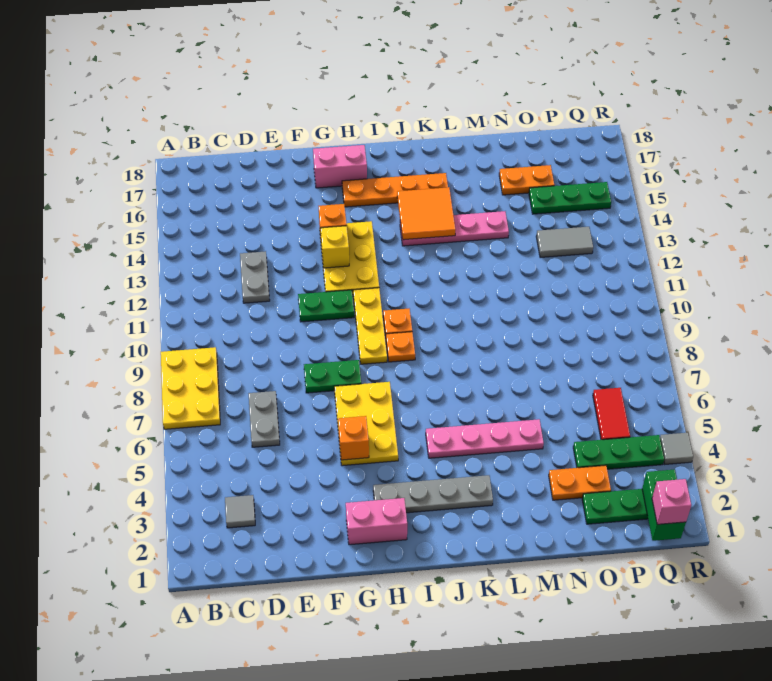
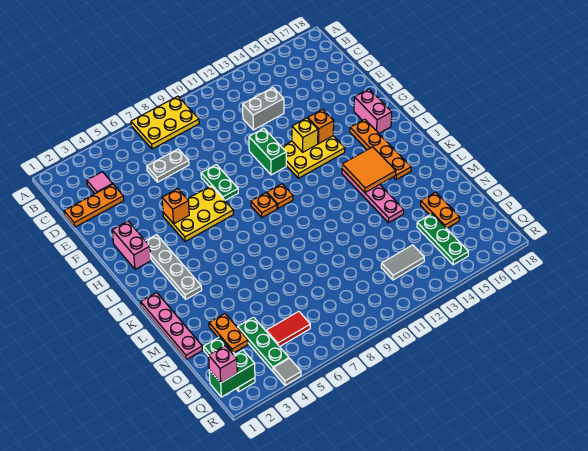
grey 1x1 tile [225,495,255,528] -> pink 1x1 tile [87,172,112,194]
none -> orange 1x3 plate [64,184,124,227]
grey 1x2 plate [240,251,270,303] -> grey 1x2 brick [243,88,284,130]
green 1x2 plate [298,290,354,322] -> green 1x2 brick [249,128,286,175]
yellow 1x3 plate [353,288,387,364] -> none
pink 1x4 plate [426,419,544,458] -> pink 1x4 plate moved to [141,293,202,360]
grey 1x2 tile [536,227,593,258] -> grey 1x2 tile turned to [381,245,424,280]

